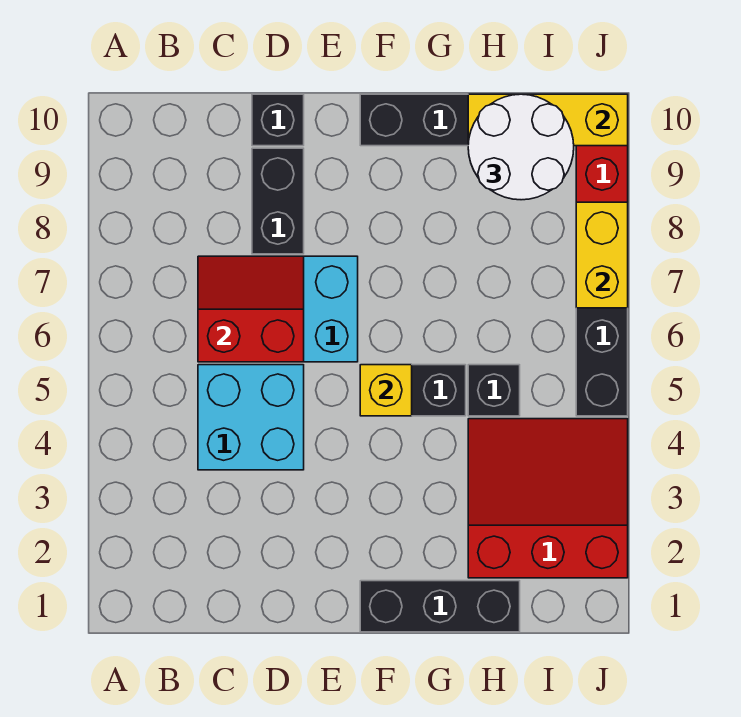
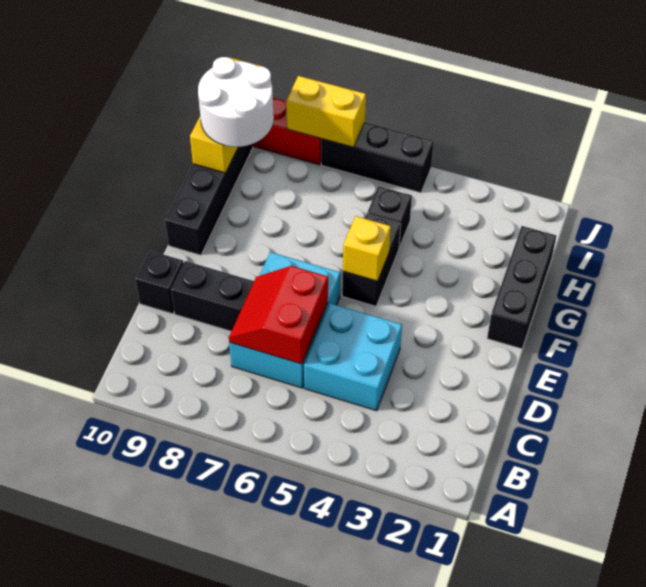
red 3x3 slope [468,419,628,578] -> none

